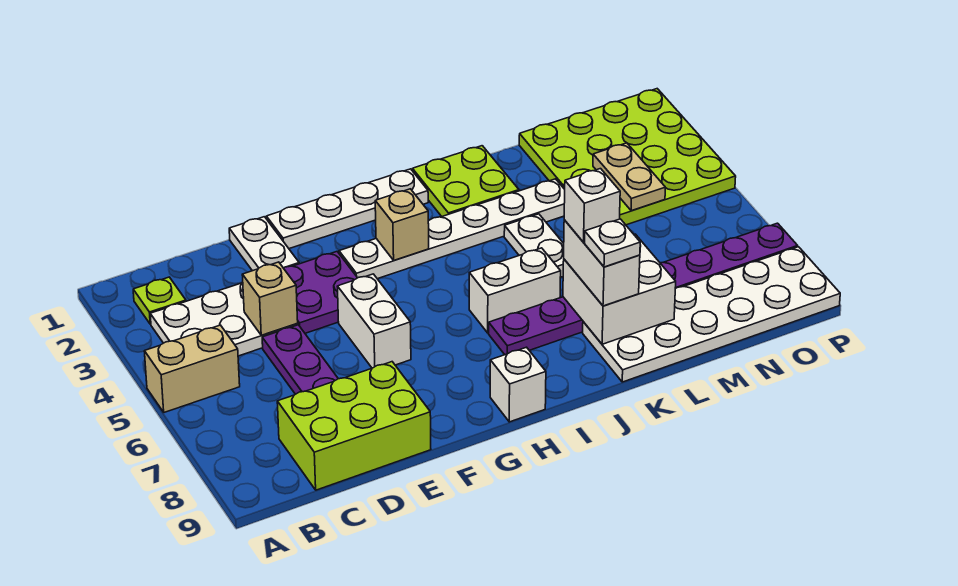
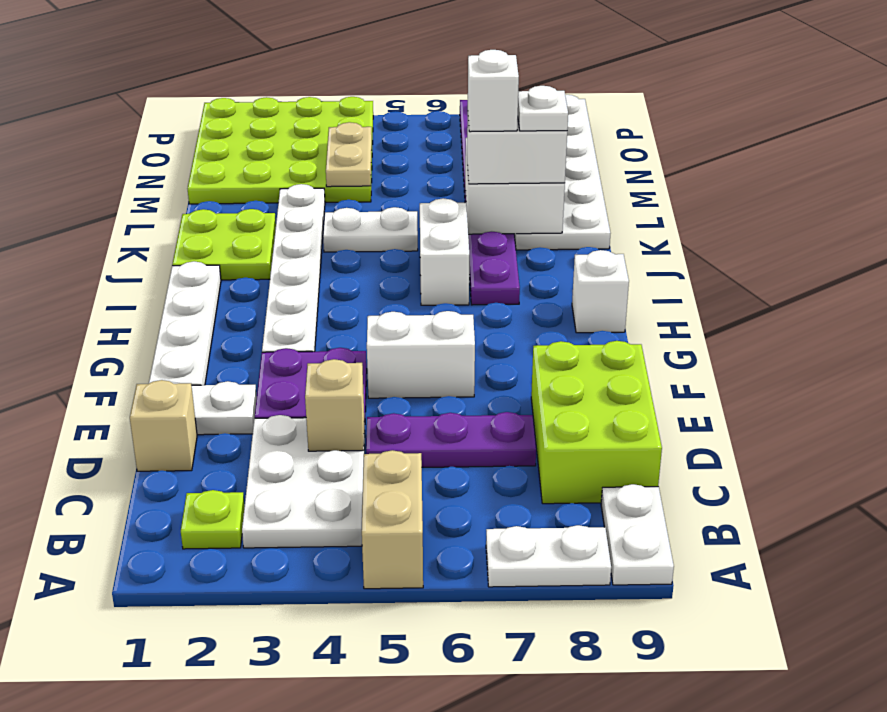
none -> white 1x2 plate [486,525,611,587]
none -> white 1x2 plate [601,484,674,585]
tan 1x1 brick [375,189,429,260] -> tan 1x1 brick moved to [130,380,197,471]
tan 1x2 plate [593,143,665,211] -> tan 1x2 plate turned to [326,122,372,187]

